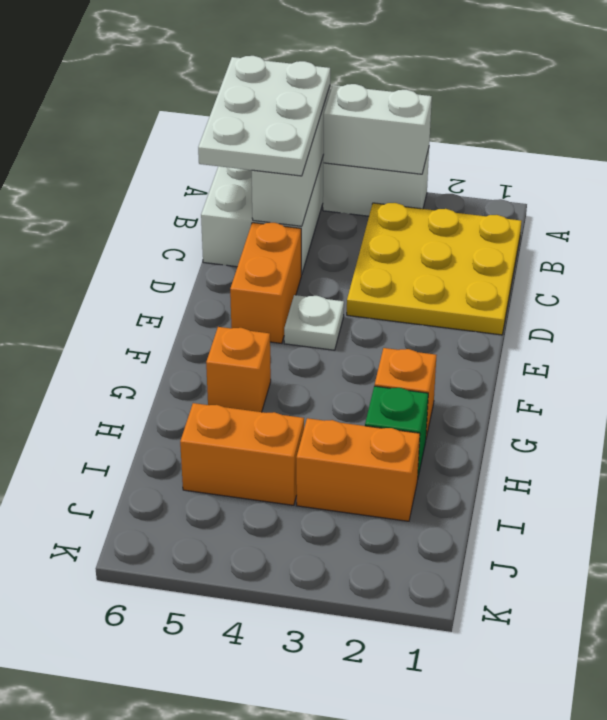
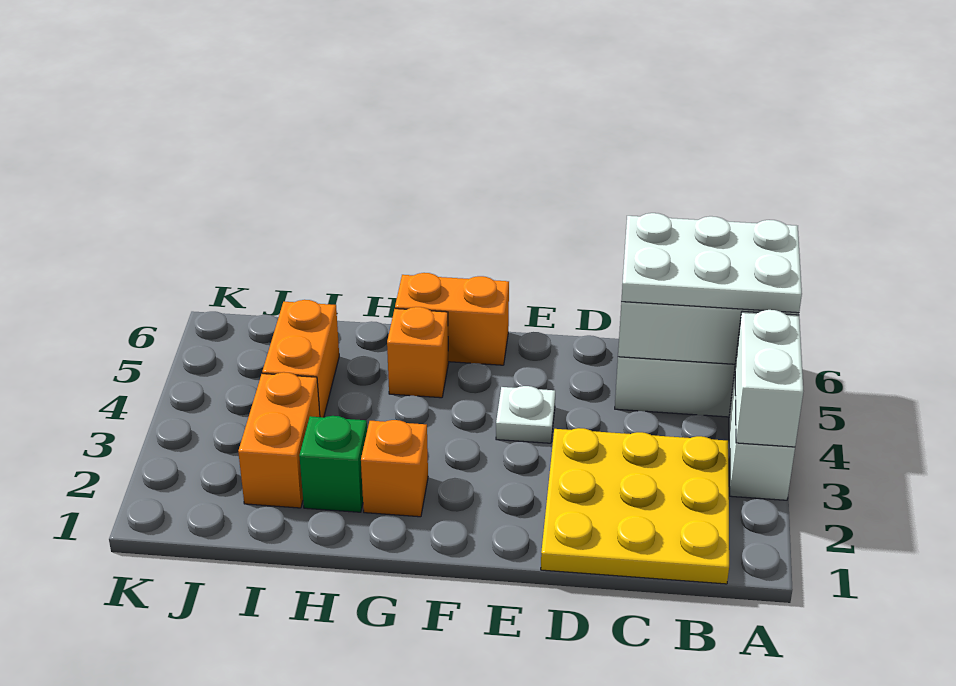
orange 1x2 brick [230,223,301,343] -> orange 1x2 brick moved to [395,273,509,365]

